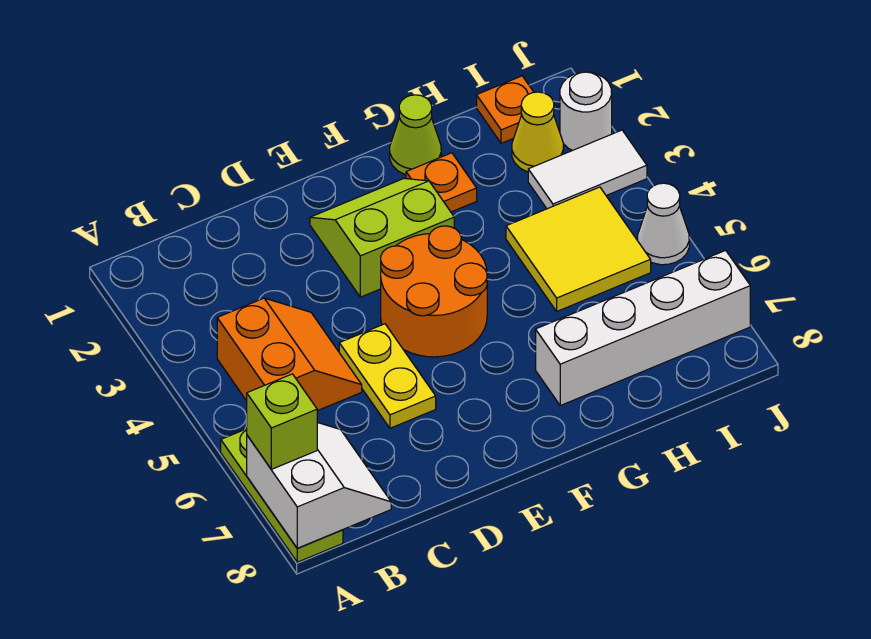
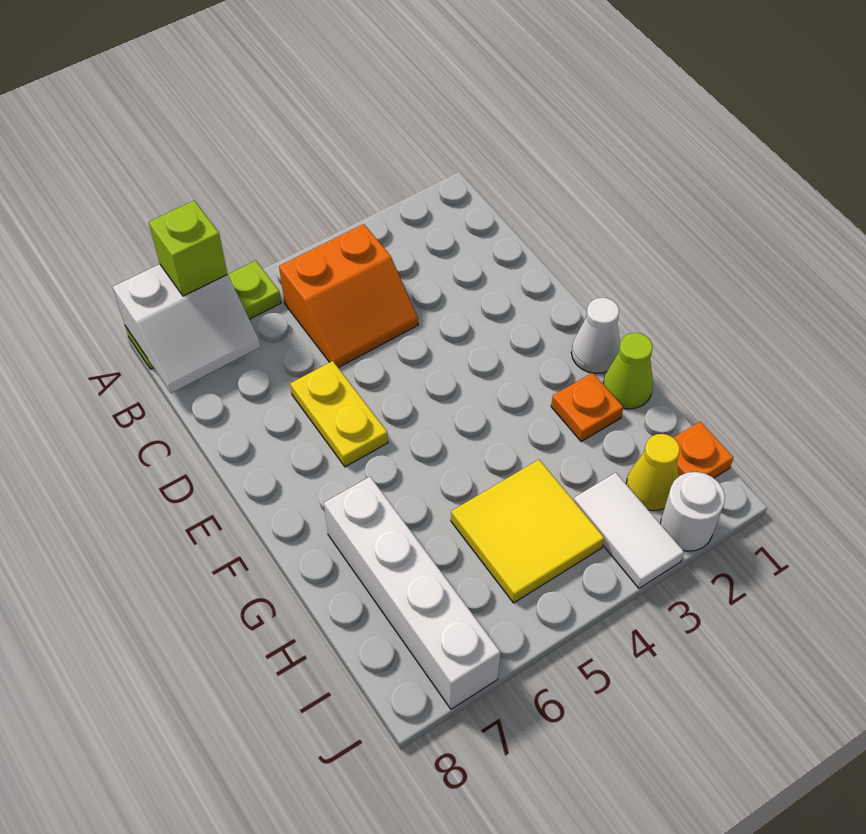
yellow 1x2 plate [339,324,436,428] -> yellow 1x2 plate turned to [290,361,388,467]
lime 2x2 slope [310,179,454,297] -> none
orange 2x2 round brick [381,226,487,357] -> none
white 1x1 cone [638,183,689,265] -> white 1x1 cone moved to [571,298,620,373]

